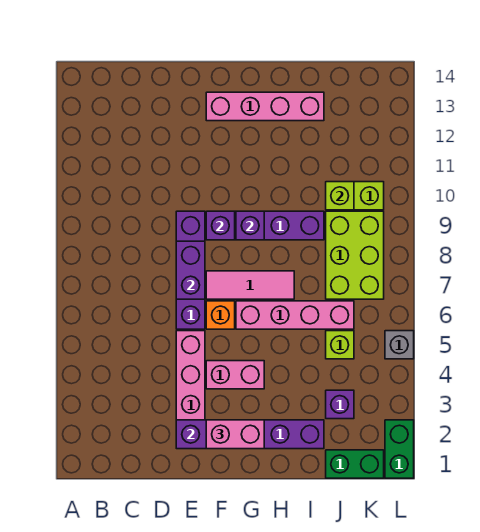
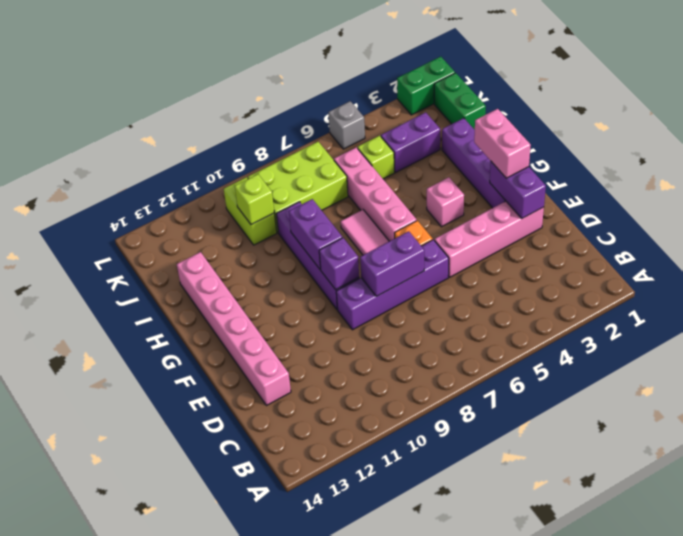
pink 1x2 brick [206,361,264,389] -> pink 1x1 brick [427,177,464,227]
pink 1x4 brick [206,92,324,121] -> pink 1x6 brick [177,252,291,406]
purple 1x1 brick [236,211,264,240] -> purple 1x2 brick [289,199,342,270]
purple 1x1 brick [326,390,354,419] -> purple 1x2 brick [381,112,440,172]

